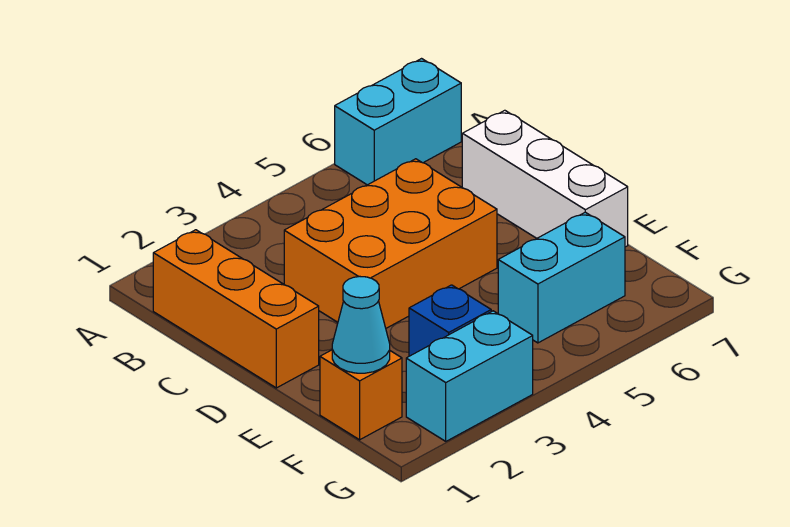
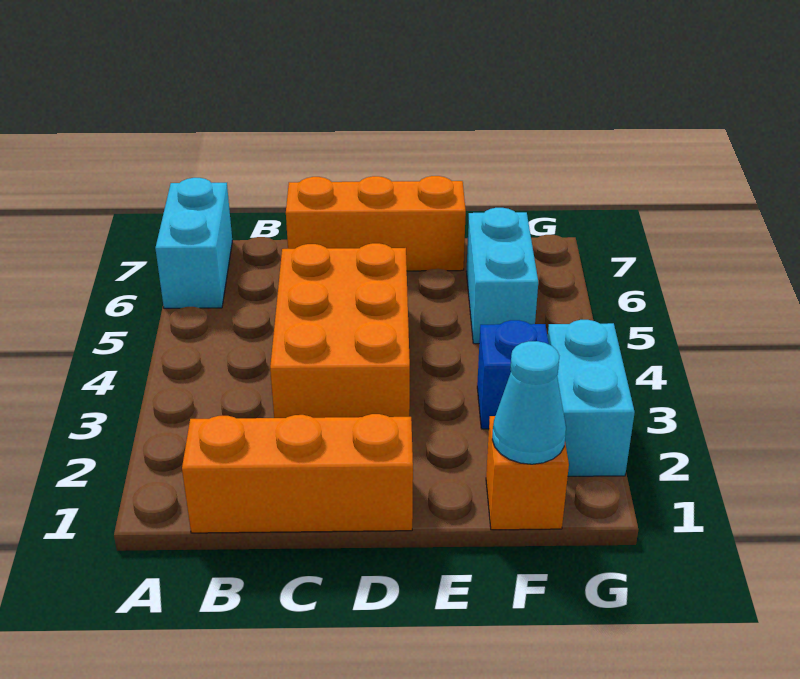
white 1x3 brick [462,110,628,247] -> orange 1x3 brick [286,176,466,271]

